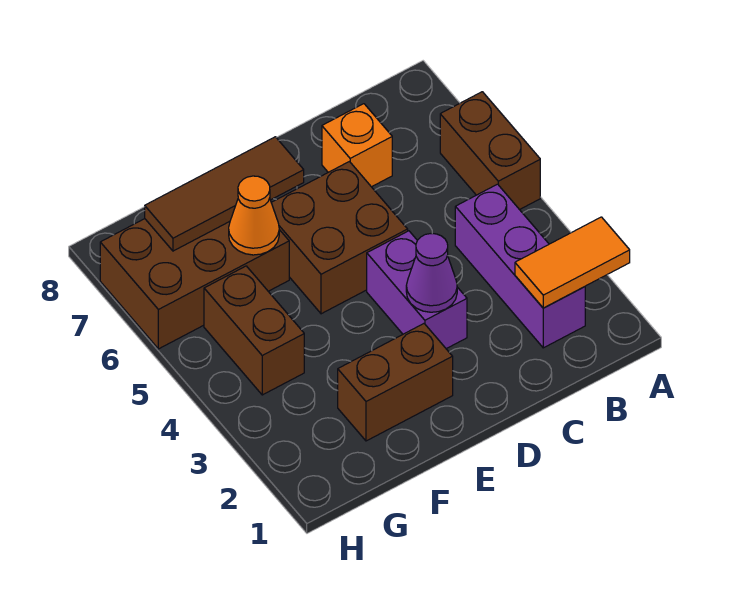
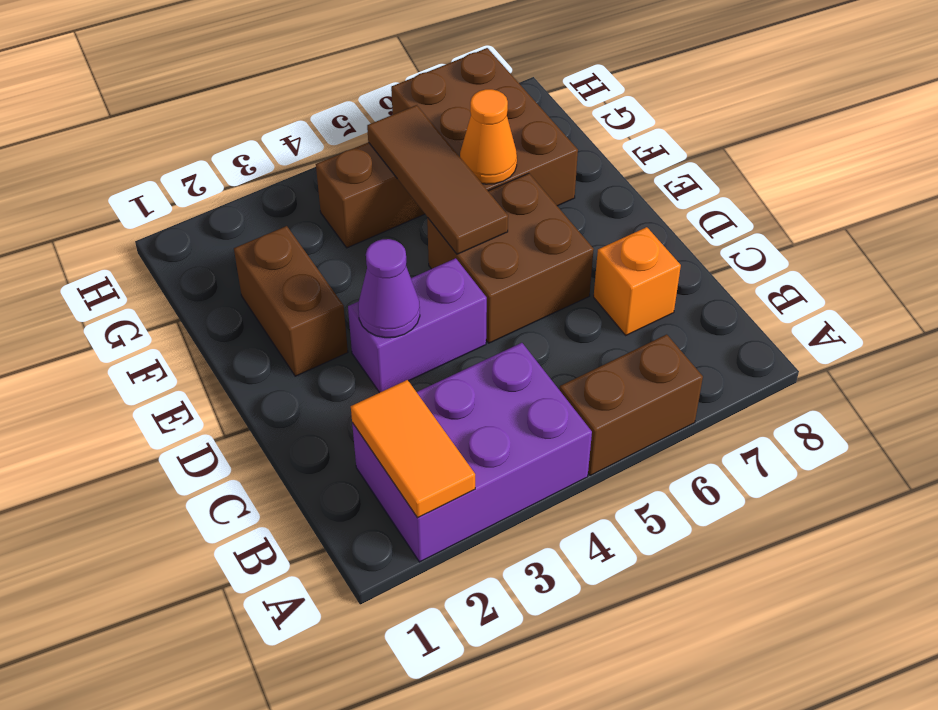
purple 1x3 brick [455,184,585,348] -> purple 2x3 brick [352,343,592,562]
brown 1x3 tile [145,137,304,251] -> brown 1x3 tile moved to [367,105,508,254]

